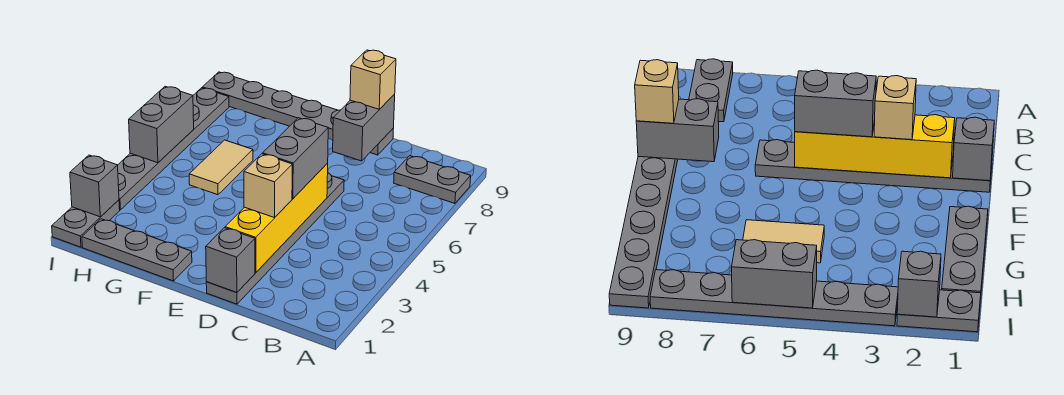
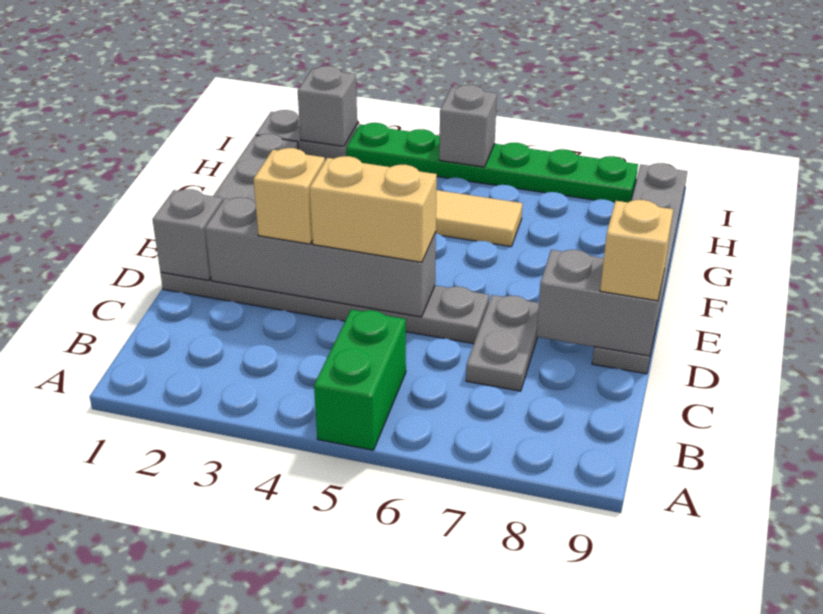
none -> green 1x2 brick [314,310,406,450]
grey 1x2 plate [394,156,471,203] -> grey 1x2 plate moved to [466,295,539,391]
yellow 1x4 brick [225,163,328,272] -> grey 1x4 brick [205,197,436,317]
grey 1x2 brick [263,118,328,199] -> tan 1x2 brick [310,156,437,262]
grey 1x6 plate [118,88,229,210] -> green 1x6 plate [346,123,638,203]
grey 1x2 brick [129,86,194,163] -> grey 1x1 brick [439,85,497,167]

